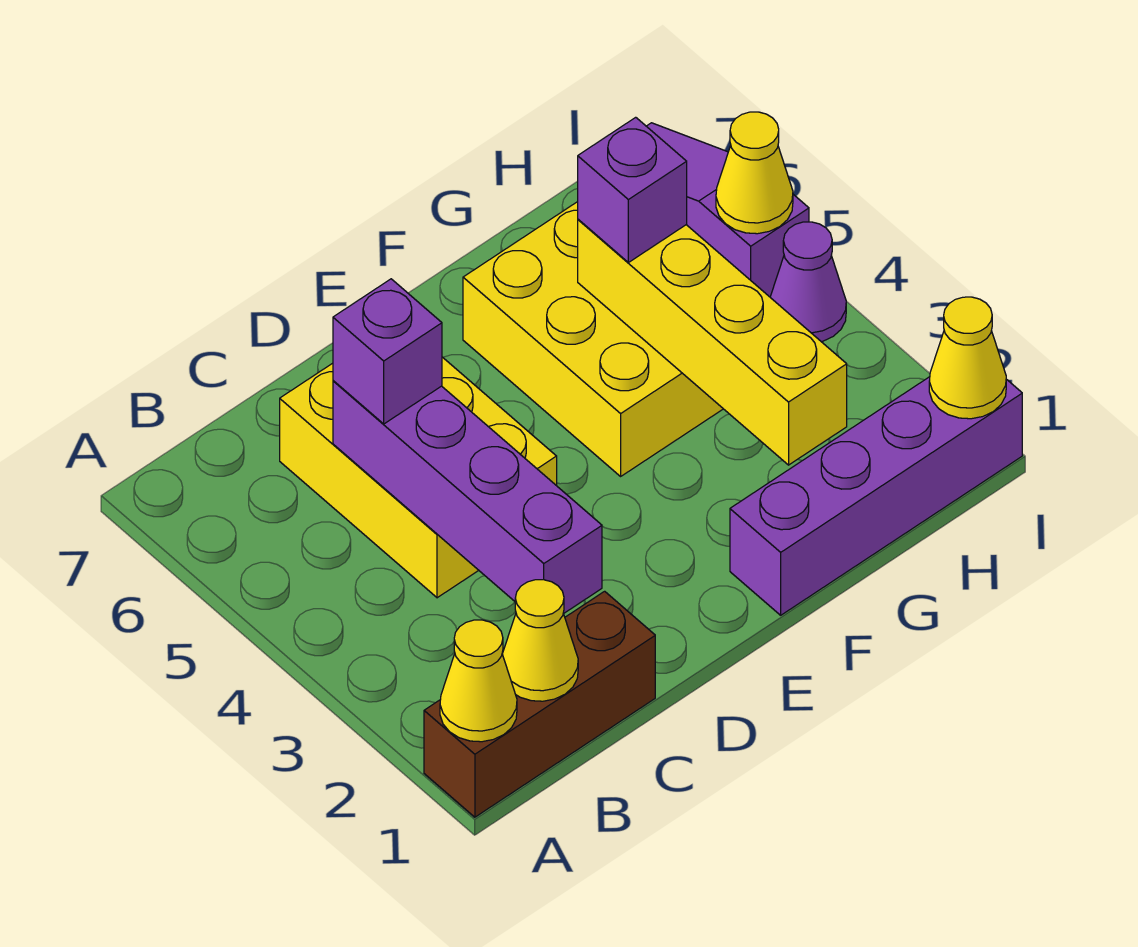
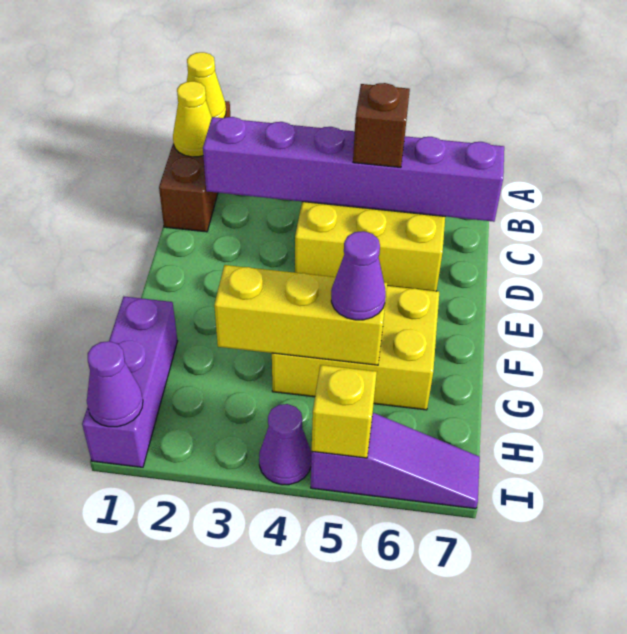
purple 1x4 brick [333,381,602,614] -> purple 1x6 brick [203,117,504,222]
purple 1x1 brick [333,279,442,424] -> brown 1x1 brick [353,83,410,167]
purple 1x4 brick [730,377,1022,615] -> purple 1x3 brick [82,297,177,467]
yellow 1x4 brick [578,219,847,465] -> yellow 1x3 brick [214,265,387,365]
purple 1x1 brick [578,117,687,262] -> purple 1x1 cone [331,231,386,320]
yellow 1x1 cone [929,297,1006,419] -> purple 1x1 cone [87,341,143,427]
yellow 1x1 cone [716,112,793,234] -> yellow 1x1 brick [312,365,377,458]

